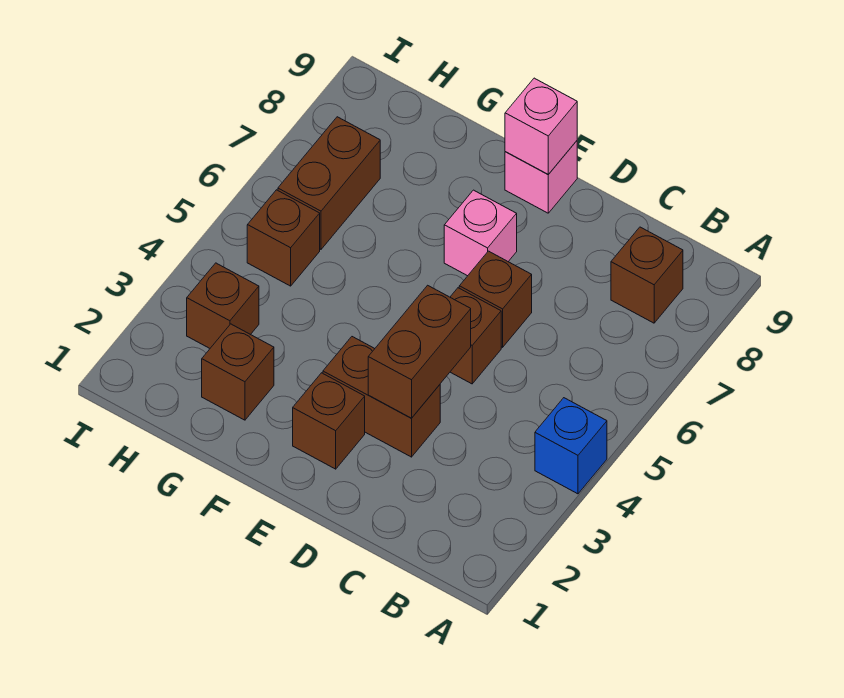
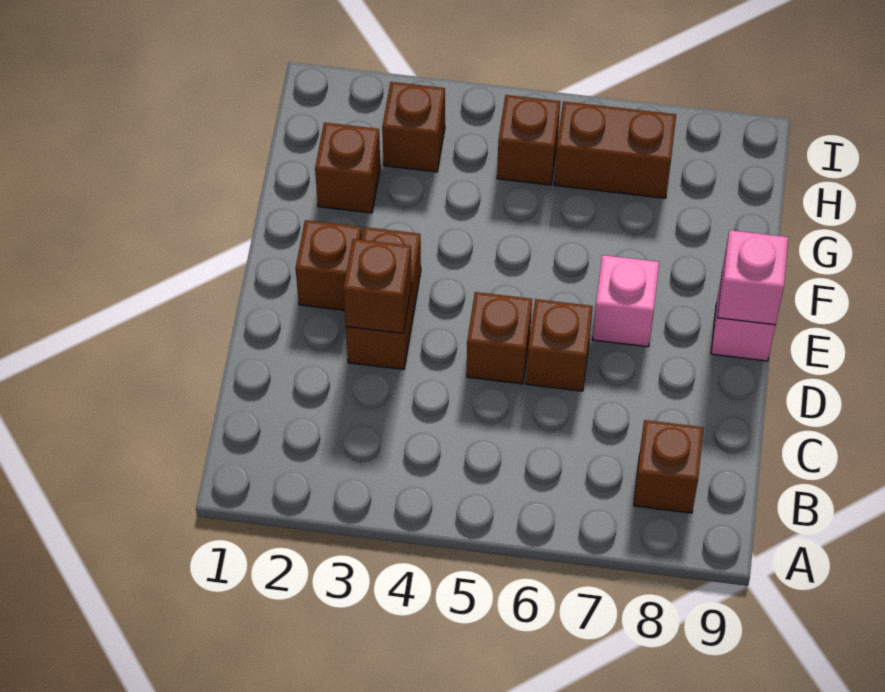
blue 1x1 brick [535,398,607,494] -> none
brown 1x2 brick [368,285,471,418] -> brown 1x1 brick [343,239,412,333]

